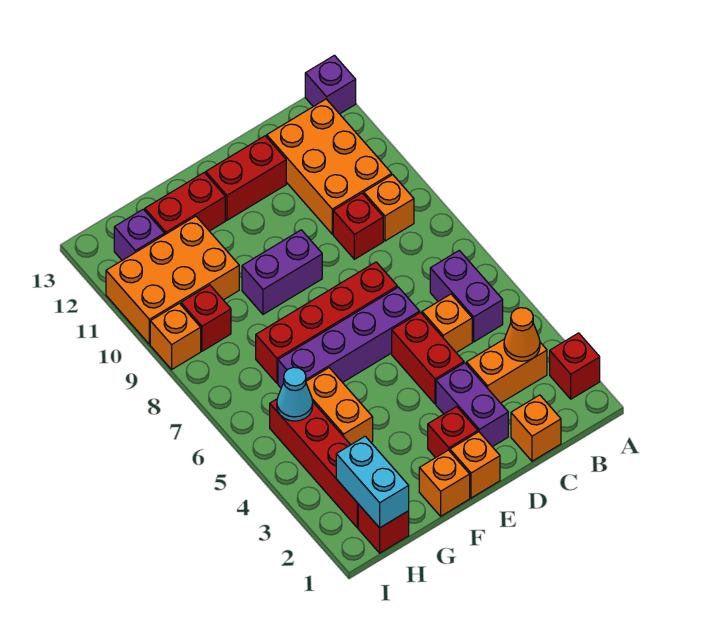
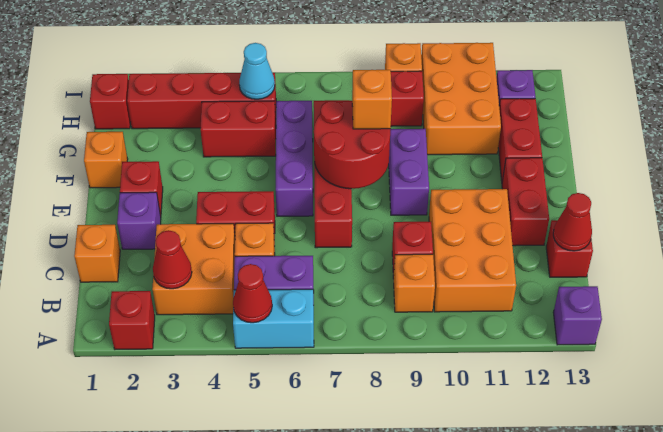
none -> red 1x1 cone [233,264,272,323]
orange 1x2 brick [466,339,547,403] -> orange 2x2 brick [152,224,235,315]
orange 1x1 cone [504,308,540,361] -> red 1x1 cone [153,230,192,289]
orange 2x3 brick [267,99,392,234] -> orange 2x3 brick turned to [429,189,516,312]
none -> red 1x1 brick [546,220,593,277]
none -> red 1x1 cone [553,193,592,251]
purple 1x2 brick [436,363,508,447] -> purple 1x1 brick [117,192,161,249]
purple 1x4 brick [278,287,420,388] -> purple 1x3 brick [276,101,313,216]
orange 1x1 brick [450,432,500,498] -> orange 1x1 brick moved to [352,70,392,129]
none -> red 2x2 round brick [314,101,390,189]
orange 1x2 brick [306,368,373,445] -> red 1x2 brick [200,101,276,157]
cyan 1x2 brick [336,436,409,528] -> cyan 1x2 brick moved to [233,289,314,348]

